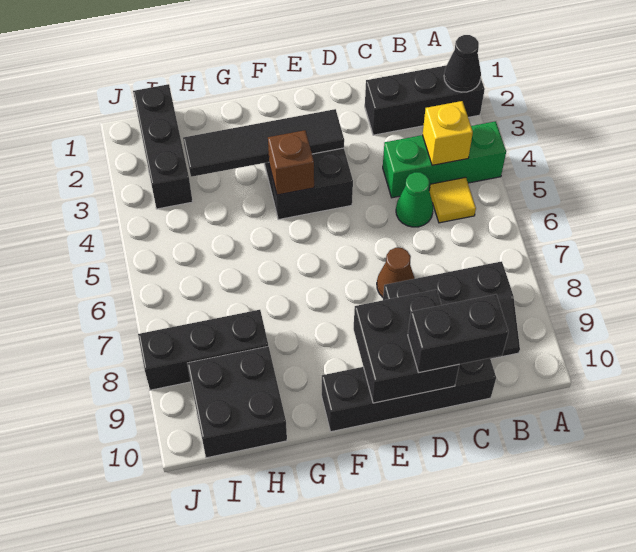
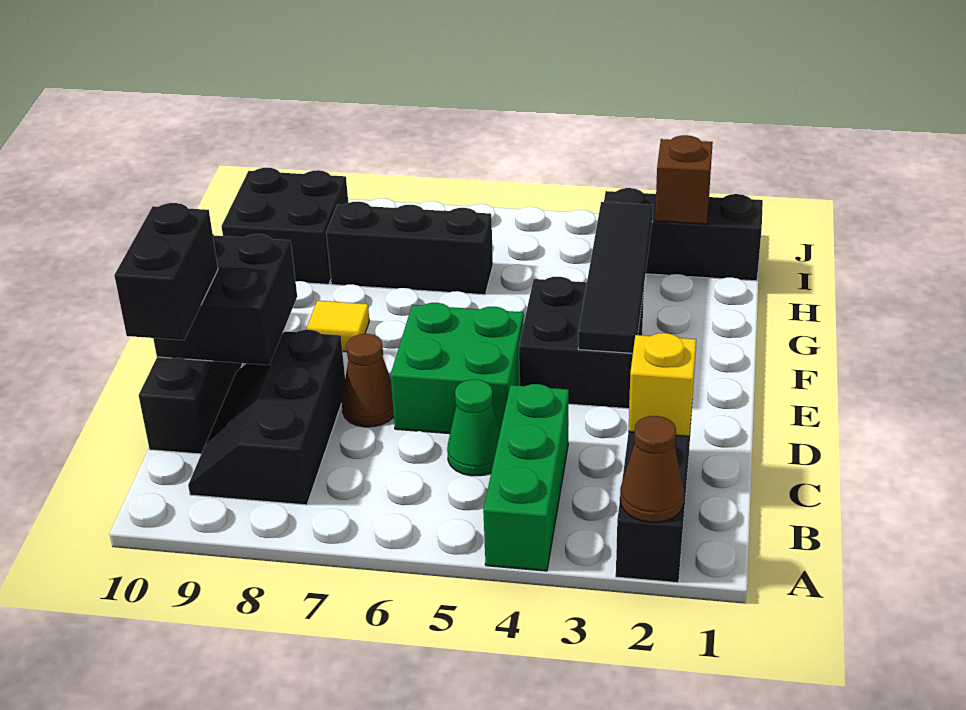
black 1x1 cone [444,35,481,92] -> brown 1x1 cone [620,416,685,522]
yellow 1x1 brick [422,101,473,165] -> yellow 1x1 brick moved to [628,333,696,436]
yellow 1x1 tile [429,177,476,223] -> yellow 1x1 tile moved to [306,301,369,352]
none -> green 2x2 brick [391,303,524,434]
brown 1x1 brick [268,130,314,195] -> brown 1x1 brick moved to [655,135,713,224]
black 1x3 brick [138,310,268,390] -> black 1x3 brick turned to [326,201,493,295]

